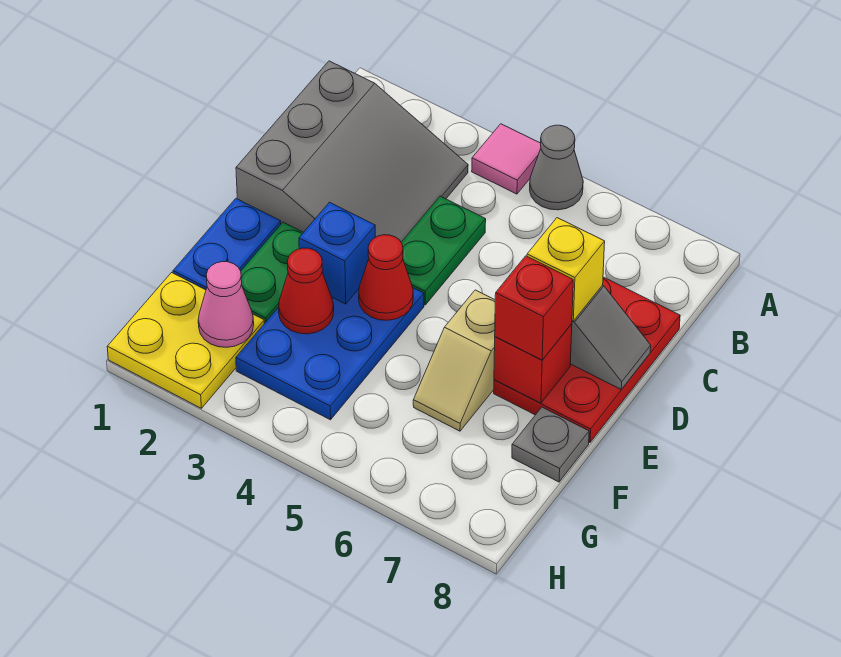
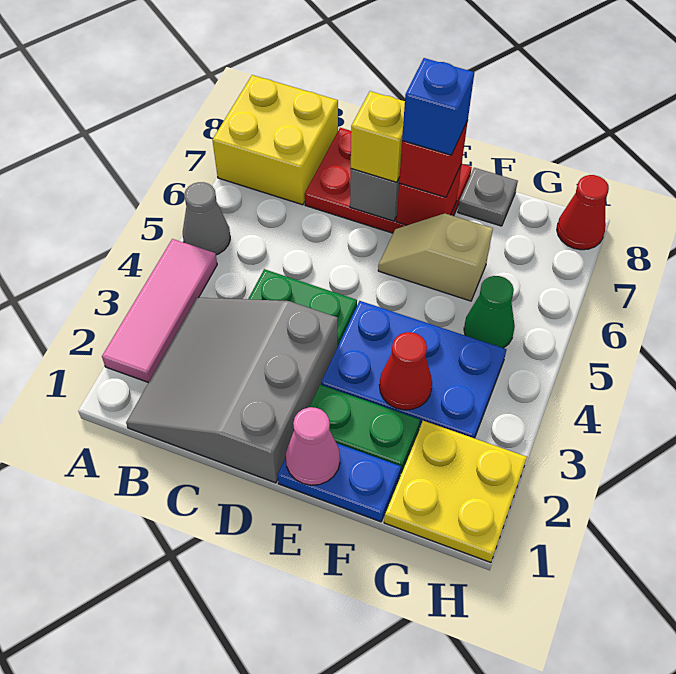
pink 1x1 tile [472,124,541,194] -> pink 1x3 tile [102,239,217,382]
none -> yellow 2x2 brick [212,75,338,205]
grey 3x3 slope [236,61,468,242] -> grey 3x3 slope turned to [126,298,338,483]
blue 1x1 brick [299,202,375,304] -> blue 1x1 brick moved to [402,58,474,155]
red 1x1 cone [359,235,413,320] -> red 1x1 cone moved to [557,175,609,250]
tan 1x2 slope [413,290,495,431] -> tan 1x2 slope turned to [378,214,493,301]
pink 1x1 cone [198,262,254,347] -> pink 1x1 cone moved to [286,407,340,485]
none -> green 1x1 cone [464,276,515,348]

